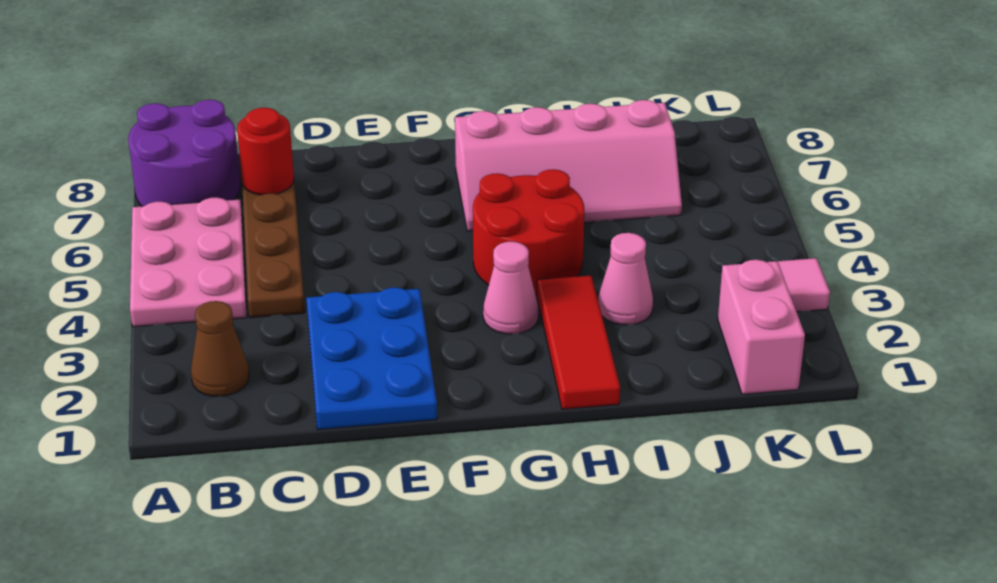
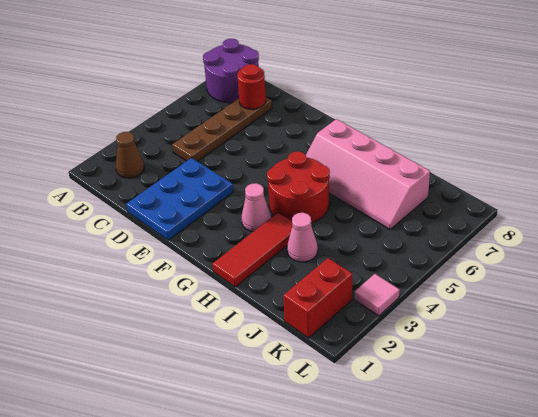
pink 2x3 plate [130,197,247,327] -> none
pink 1x2 brick [718,260,805,394] -> red 1x2 brick [283,258,352,338]

